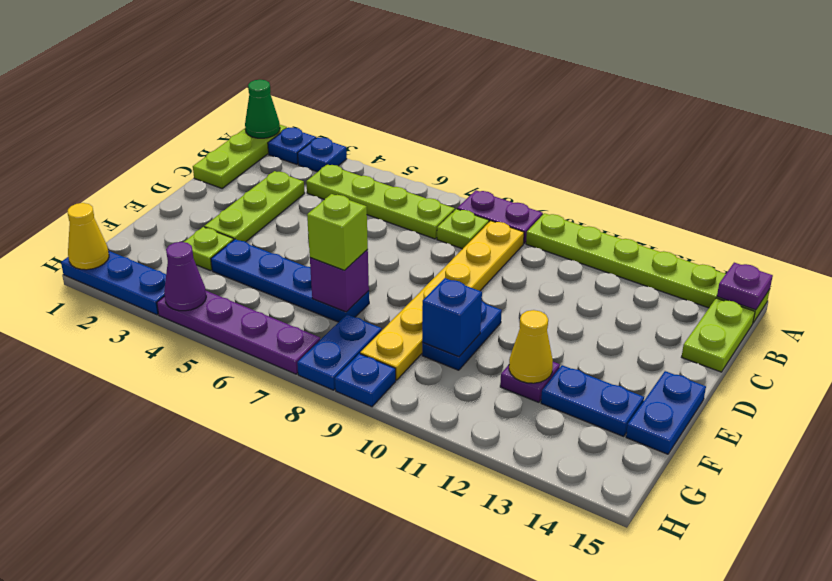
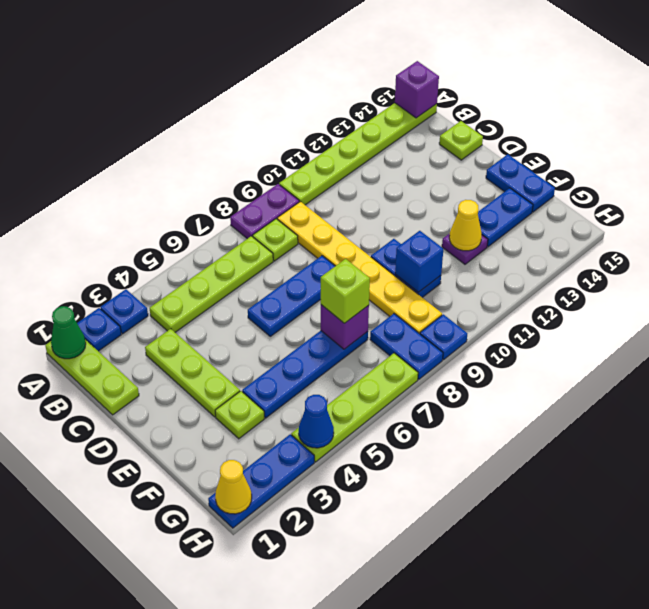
purple 1x1 plate [717,263,773,310] -> purple 1x1 brick [395,61,439,118]
lime 1x2 plate [682,298,755,372] -> lime 1x1 plate [439,121,483,160]
none -> blue 1x3 plate [248,256,335,336]
purple 1x4 plate [157,291,320,374] -> lime 1x4 plate [291,353,418,462]
purple 1x1 cone [164,242,206,311] -> blue 1x1 cone [299,395,334,448]

